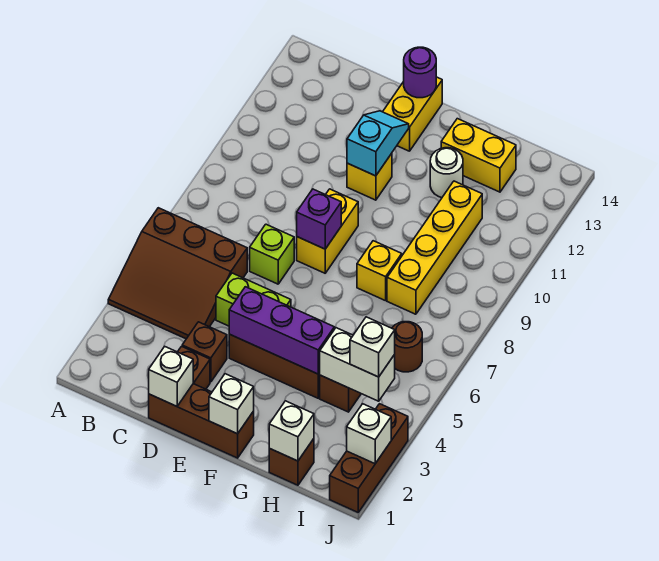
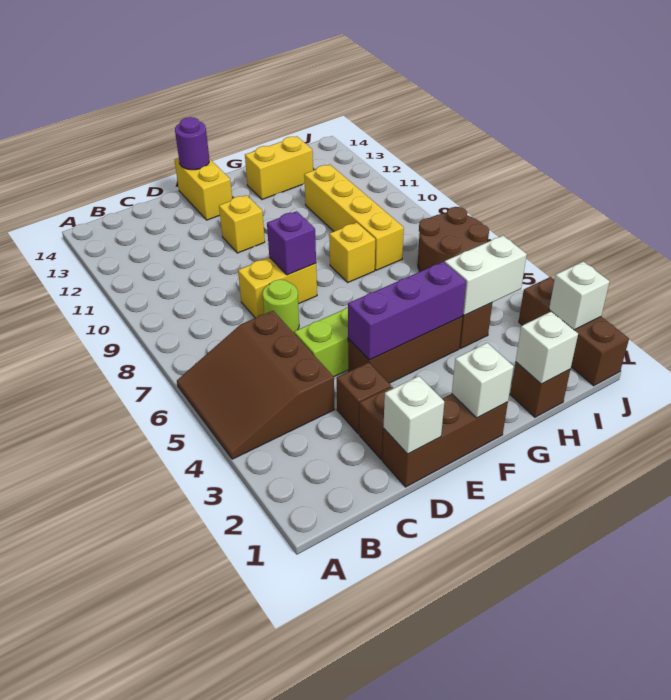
brown 3x3 slope [108,208,247,339] -> brown 3x3 slope turned to [177,311,335,459]
lime 1x1 brick [250,224,294,284] -> lime 1x1 round brick [263,279,299,333]
yellow 1x2 brick [297,189,358,273] -> yellow 1x2 brick turned to [238,257,317,318]
cyan 1x2 slope [347,111,409,176] -> none
white 1x1 round brick [430,148,463,198] -> none
white 1x1 brick [350,317,395,377] -> none
brown 1x1 round brick [392,322,422,372] -> brown 2x2 round brick [418,207,489,272]

